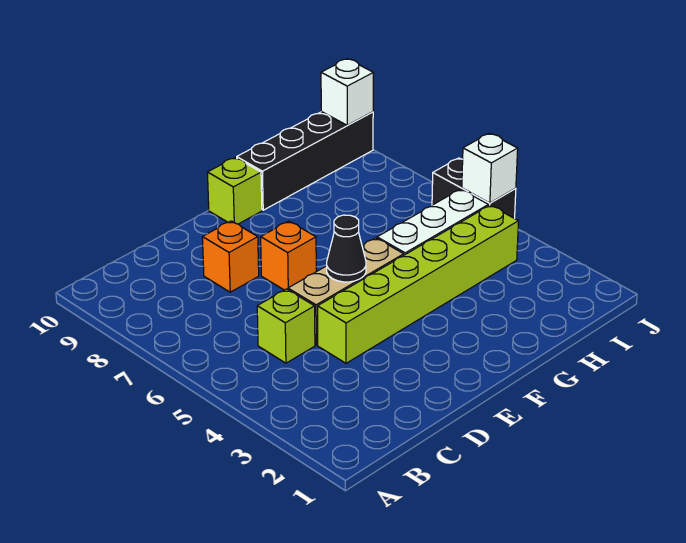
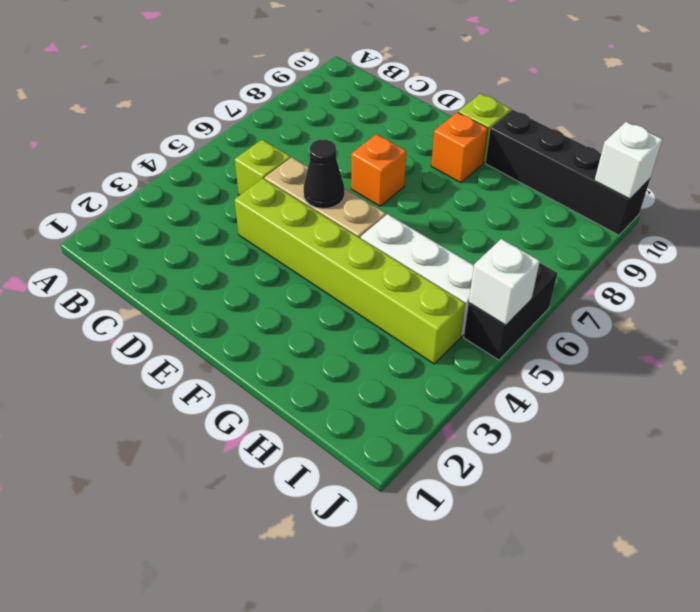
orange 1x1 brick [202,221,259,292] -> orange 1x1 brick moved to [431,112,488,183]

